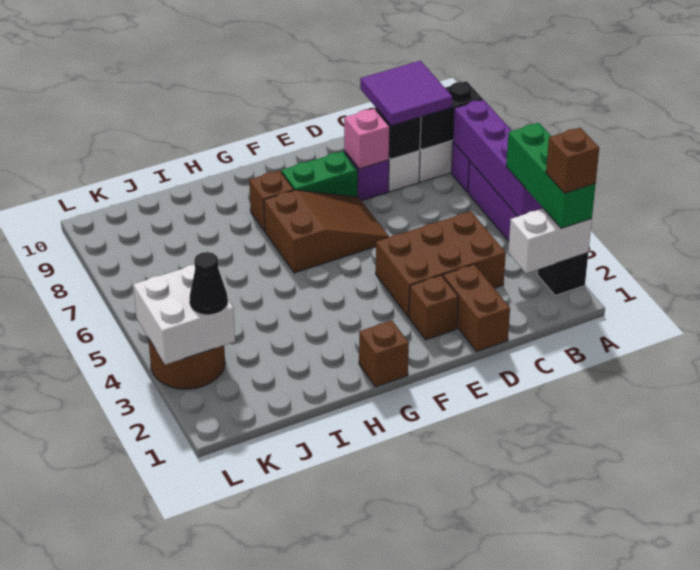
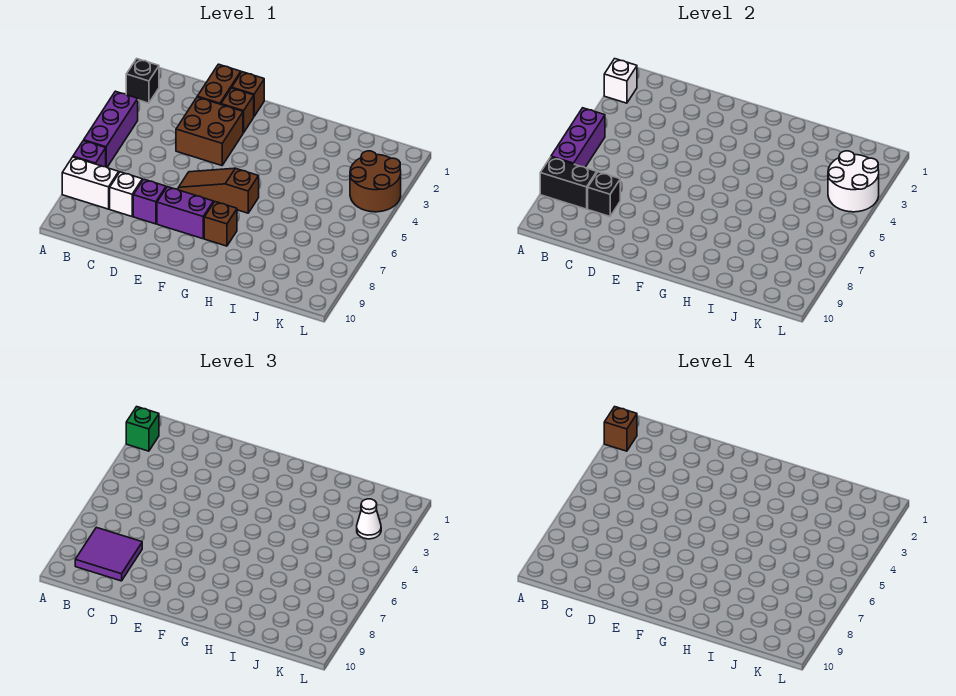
white 1x2 brick [508,209,592,273] -> white 1x1 brick [604,59,637,103]
green 1x3 brick [506,123,596,228] -> green 1x1 brick [126,407,159,451]
purple 1x4 brick [453,100,543,216] -> purple 1x3 brick [551,108,605,167]
brown 2x3 brick [376,211,506,317] -> brown 2x2 brick [176,97,243,166]
pink 1x1 brick [344,109,390,169] -> none
brown 2x3 slope [264,190,389,273] -> brown 1x3 slope [178,168,259,213]
green 1x2 brick [281,151,358,197] -> purple 1x2 brick [157,187,213,239]
brown 1x1 brick [359,320,409,387] -> brown 1x1 brick moved to [232,72,264,116]
white 2x2 brick [133,265,235,365] -> white 2x2 round brick [828,151,879,212]
black 1x1 cone [190,252,227,314] -> white 1x1 cone [357,499,381,539]

